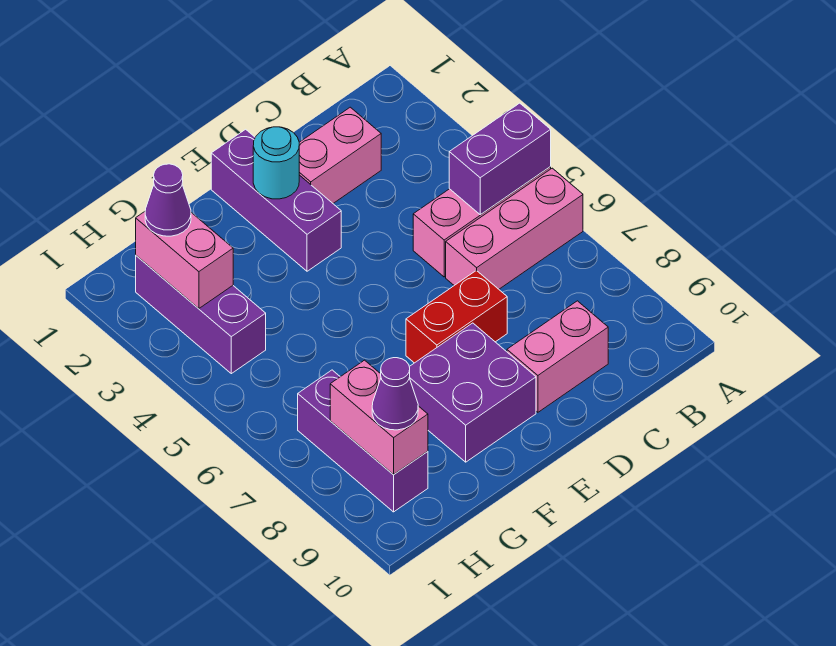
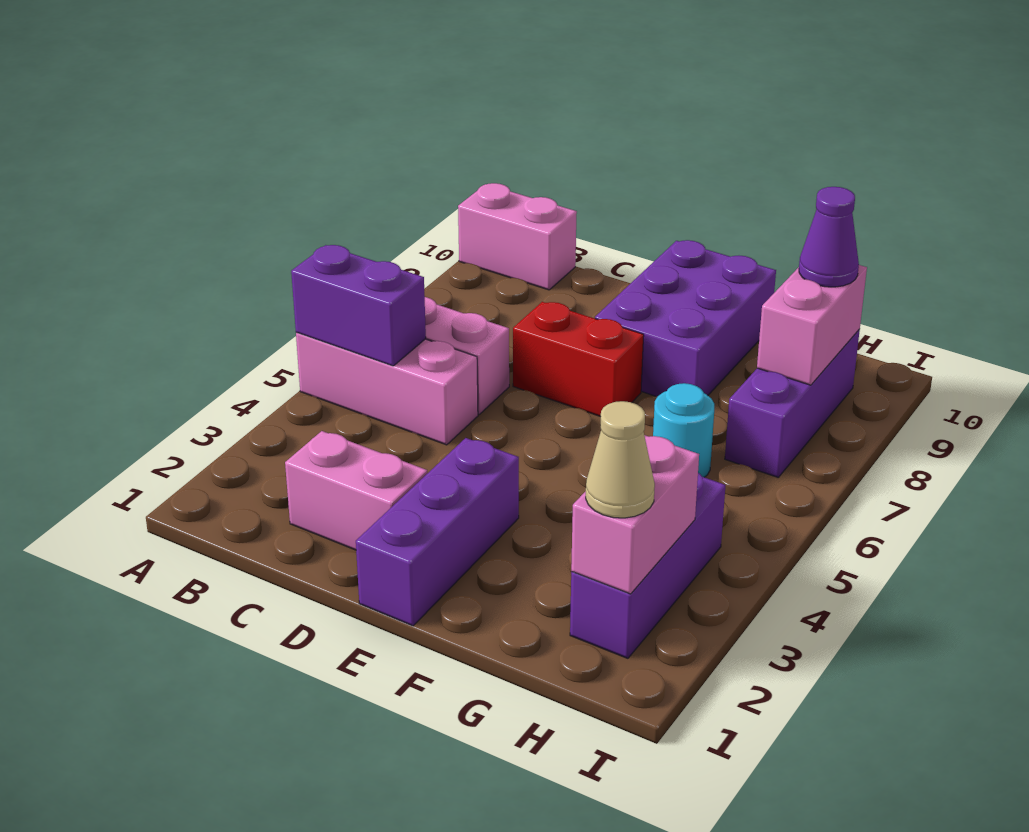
pink 1x2 brick [507,301,608,412] -> pink 1x2 brick moved to [458,183,577,290]
cyan 1x1 round brick [253,127,299,199] -> cyan 1x1 round brick moved to [653,383,714,477]
purple 2x2 brick [409,323,536,462] -> purple 2x3 brick [595,240,776,397]
purple 1x1 cone [145,164,191,236] -> tan 1x1 cone [586,401,655,518]

